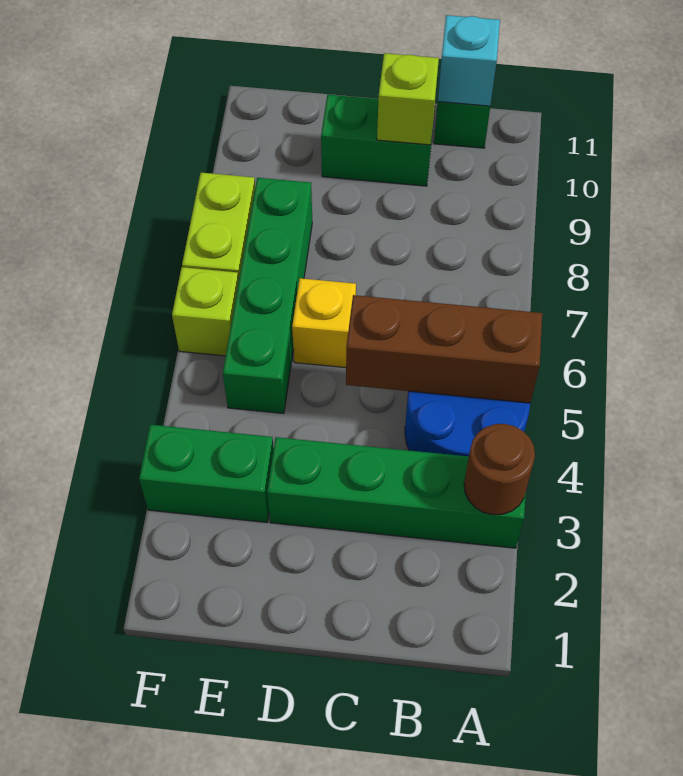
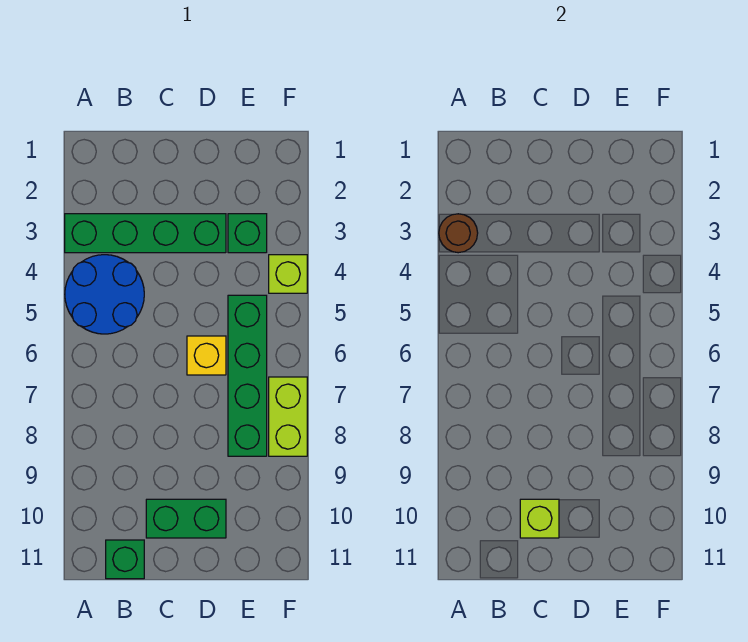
brown 1x3 brick [346,295,542,403] -> none
cyan 1x1 brick [438,15,500,106] -> none
green 1x2 brick [139,425,274,522] -> green 1x1 brick [228,214,267,253]
lime 1x1 brick [172,267,239,356] -> lime 1x1 brick moved to [269,255,307,293]

